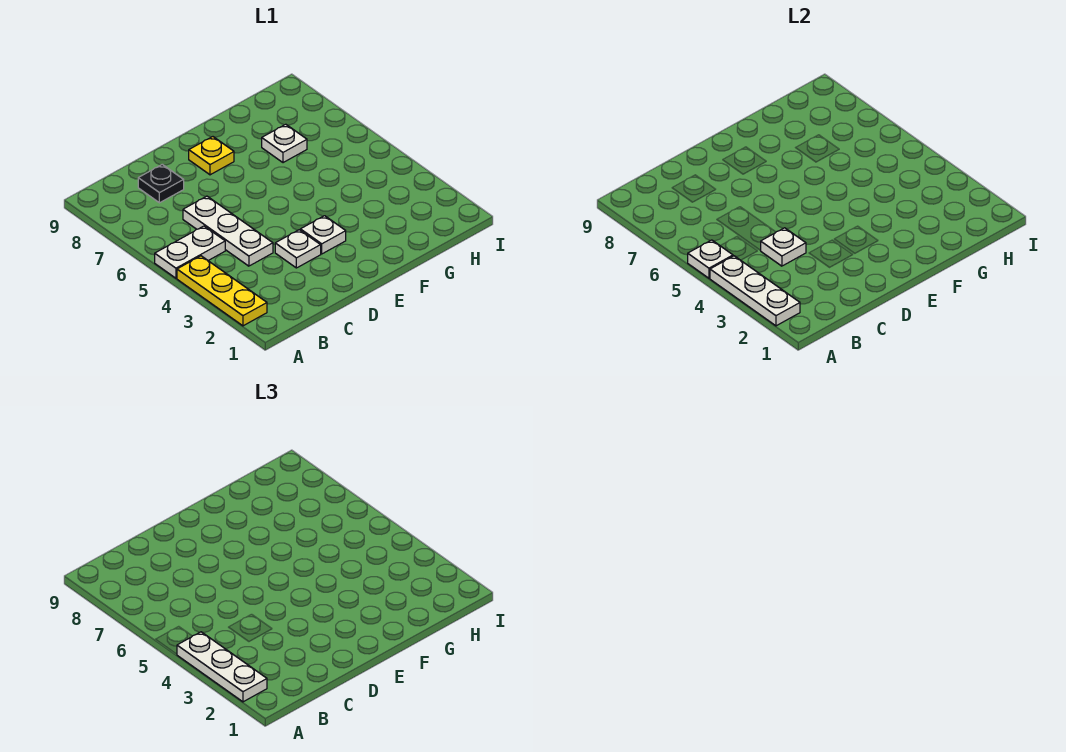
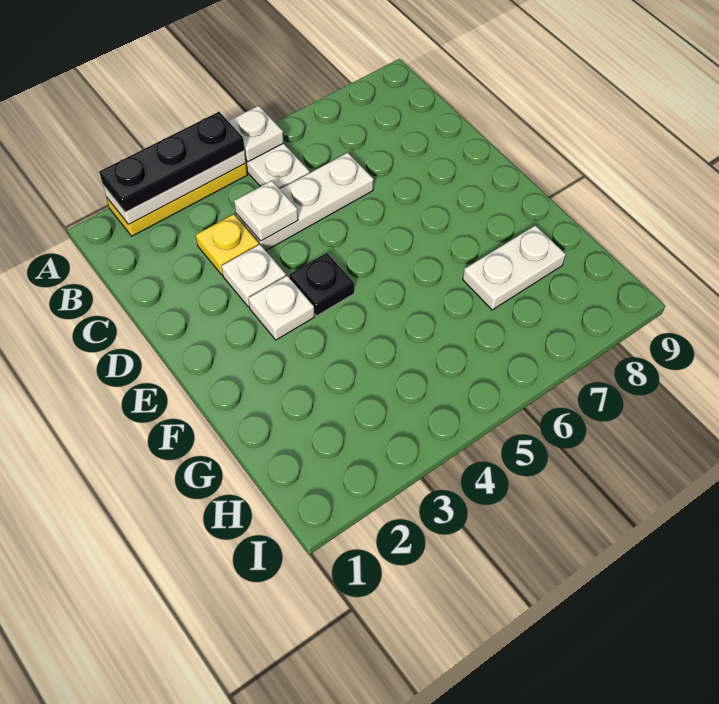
white 1x3 plate [177,632,267,702] -> black 1x3 plate [99,112,245,212]
black 1x1 plate [138,164,184,203] -> black 1x1 plate moved to [289,253,354,316]
yellow 1x1 plate [189,137,234,175] -> yellow 1x1 plate moved to [196,214,259,275]
white 1x1 plate [262,124,307,163] -> white 1x2 plate [463,225,566,310]

